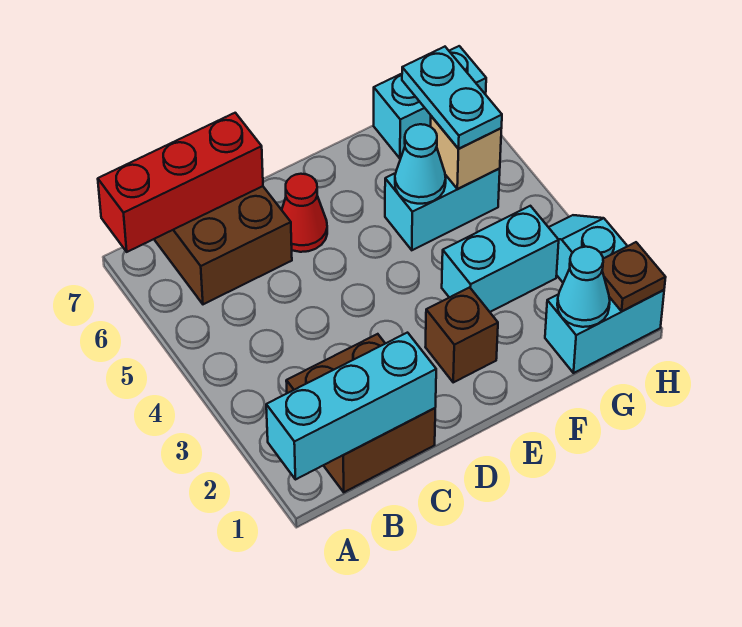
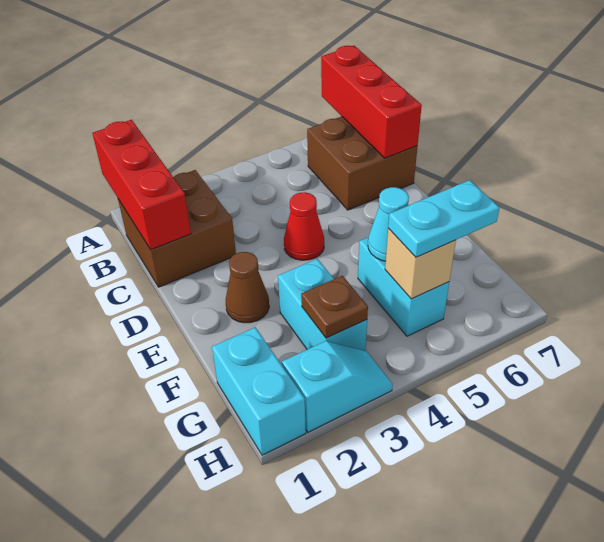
cyan 1x3 brick [266,333,436,480] -> red 1x3 brick [93,120,191,249]
red 1x1 cone [282,174,327,252] -> red 1x1 cone moved to [284,192,324,260]
brown 1x1 brick [426,287,498,382] -> brown 1x1 cone [226,252,269,323]
cyan 1x1 cone [557,247,610,327] -> none
cyan 1x2 brick [374,46,486,159] -> none
brown 1x1 plate [602,242,666,311] -> brown 1x1 plate moved to [301,276,368,338]

